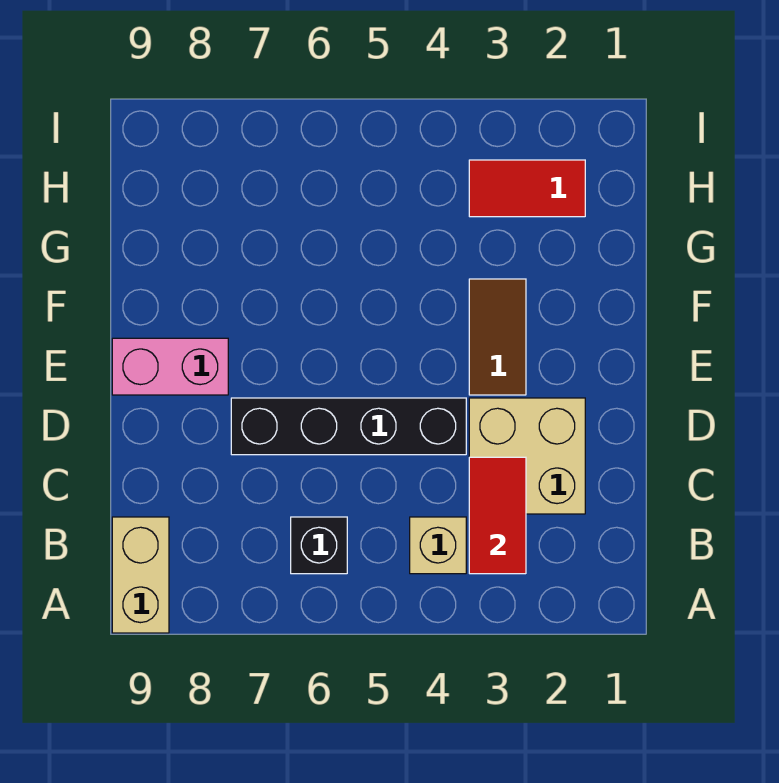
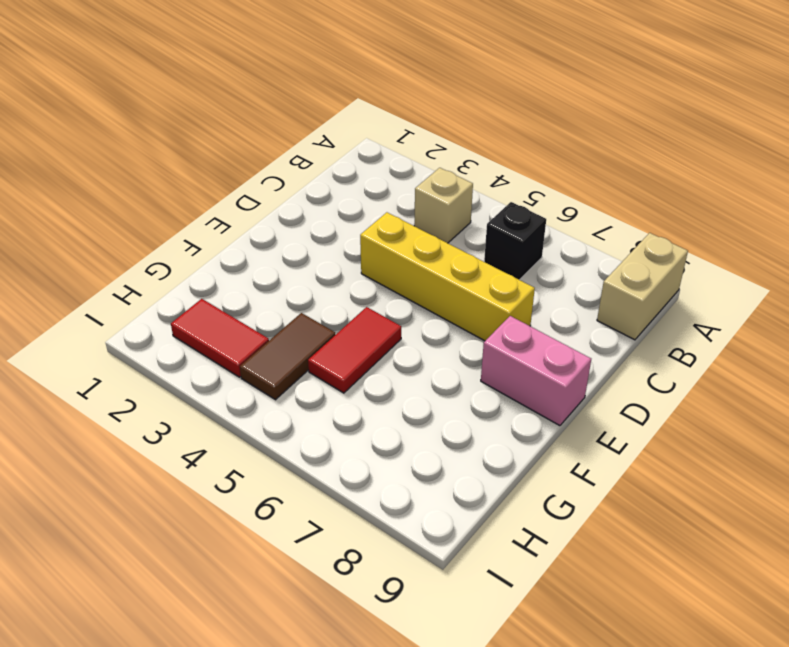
red 1x2 tile [469,457,526,574] -> red 1x2 tile moved to [308,307,401,393]
tan 2x2 brick [469,398,585,514] -> none
black 1x4 brick [231,398,466,455] -> yellow 1x4 brick [360,212,535,341]
brown 1x2 tile [469,279,526,395] -> brown 1x2 tile moved to [240,313,336,400]

